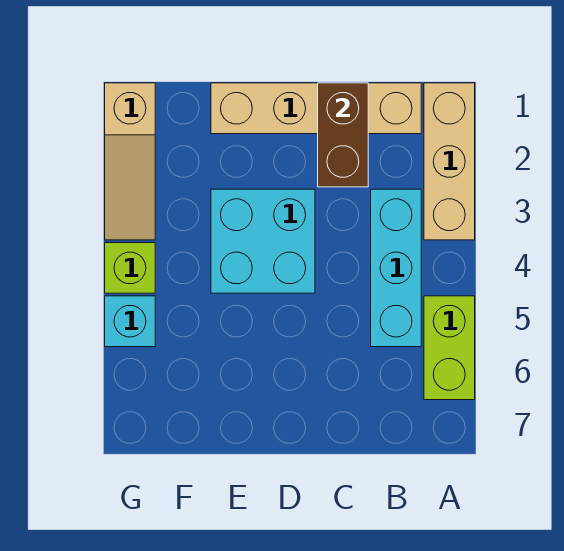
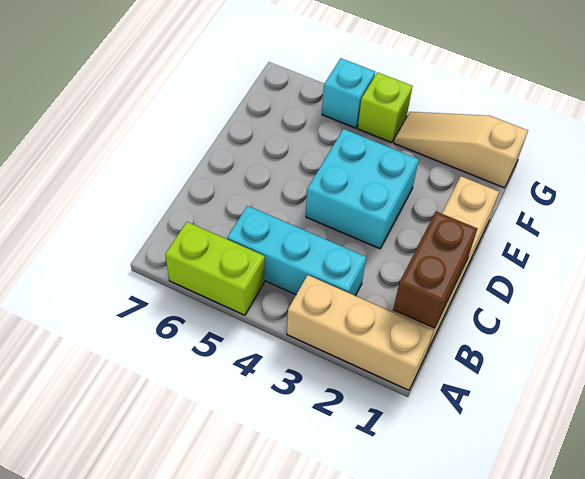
brown 1x2 brick [318,83,368,187] -> brown 1x2 brick turned to [393,211,477,328]

